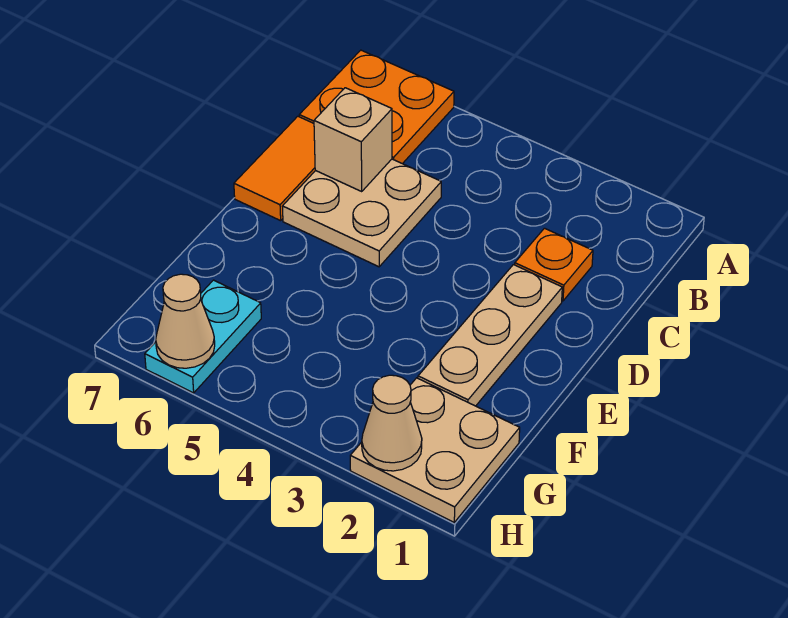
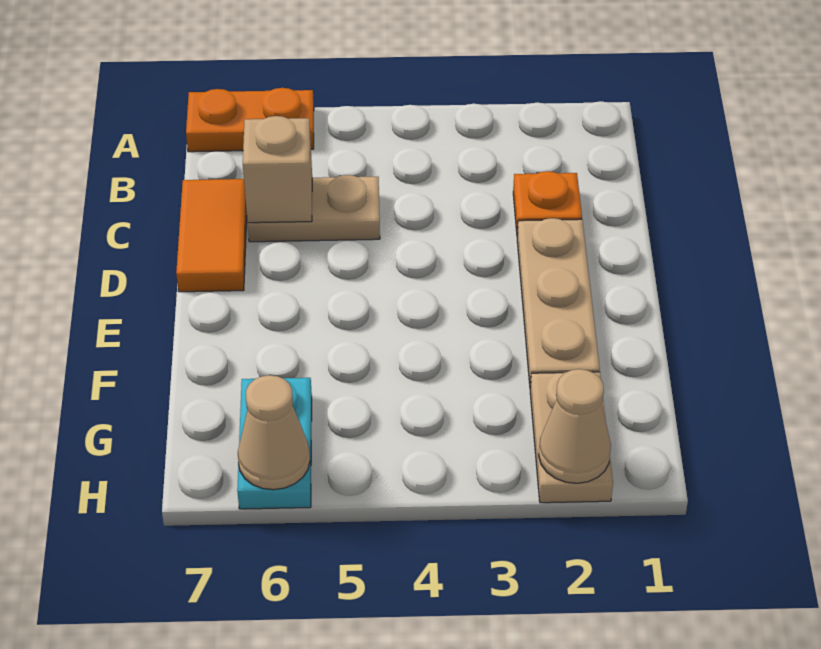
orange 2x2 plate [299,50,454,164] -> orange 1x2 plate [186,88,314,152]
tan 2x2 plate [282,159,441,267] -> tan 1x2 plate [248,175,380,242]
tan 2x2 plate [350,378,520,522] -> tan 1x2 plate [530,372,613,503]

